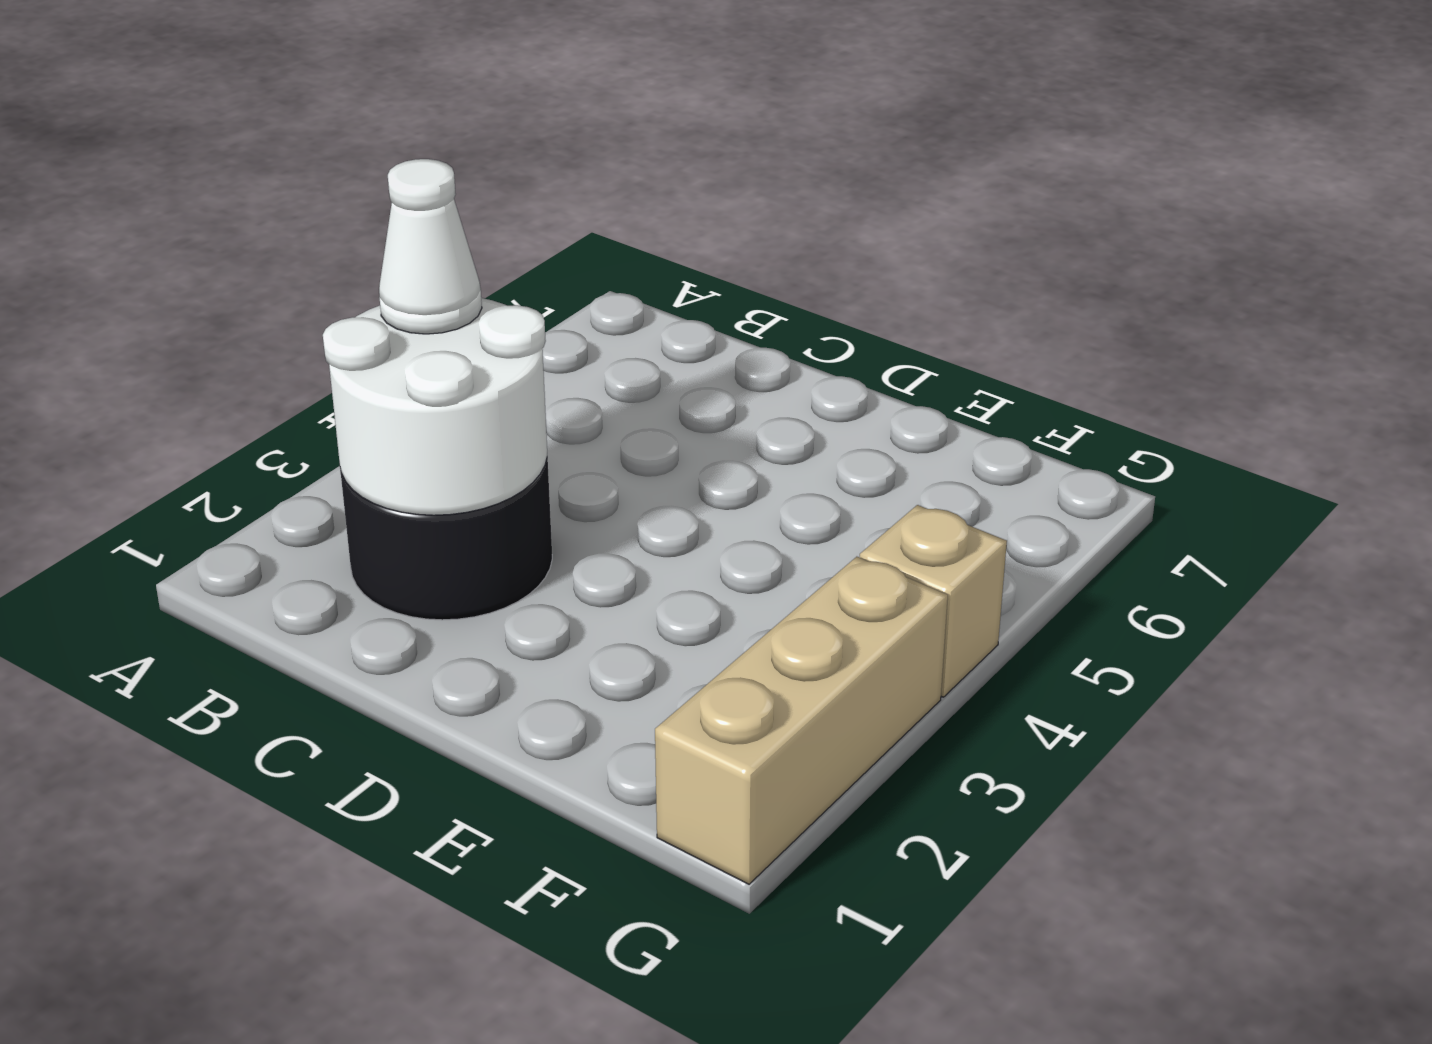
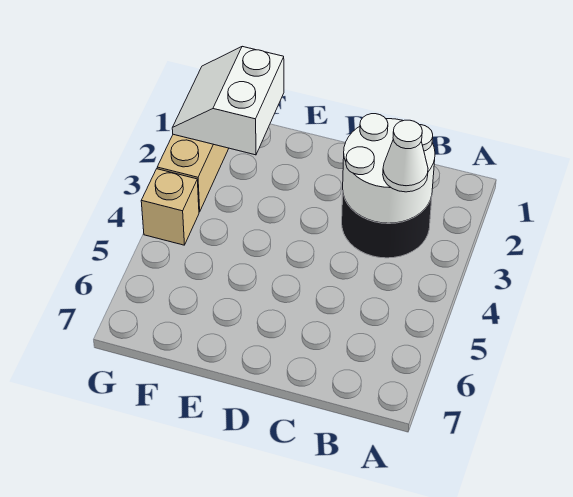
none -> white 2x2 slope [172,46,284,155]

